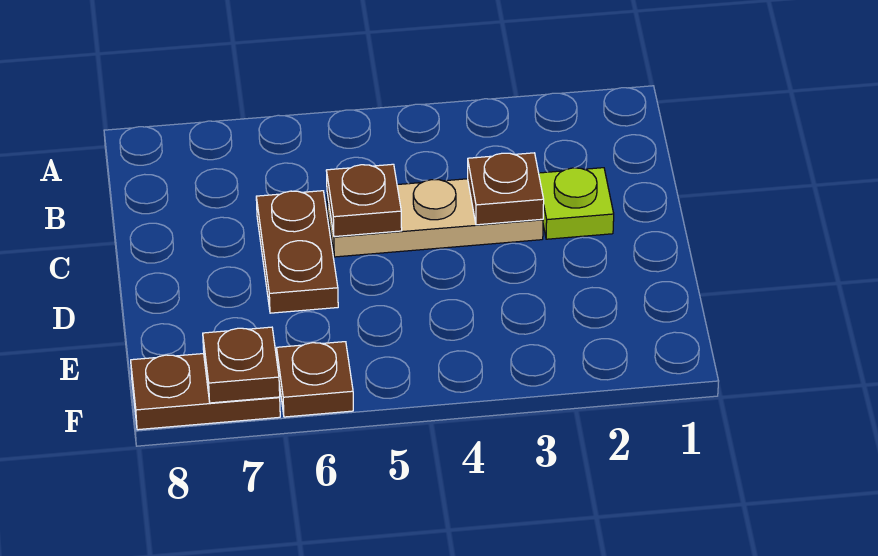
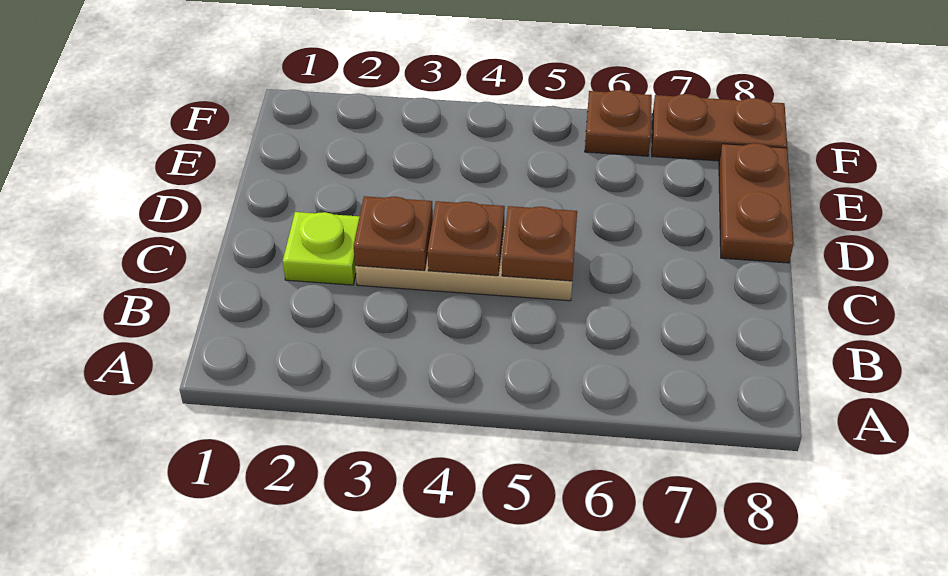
brown 1x2 plate [256,191,338,313] -> brown 1x2 plate moved to [719,143,794,263]
brown 1x1 plate [203,327,280,403] -> brown 1x1 plate moved to [428,201,505,276]

